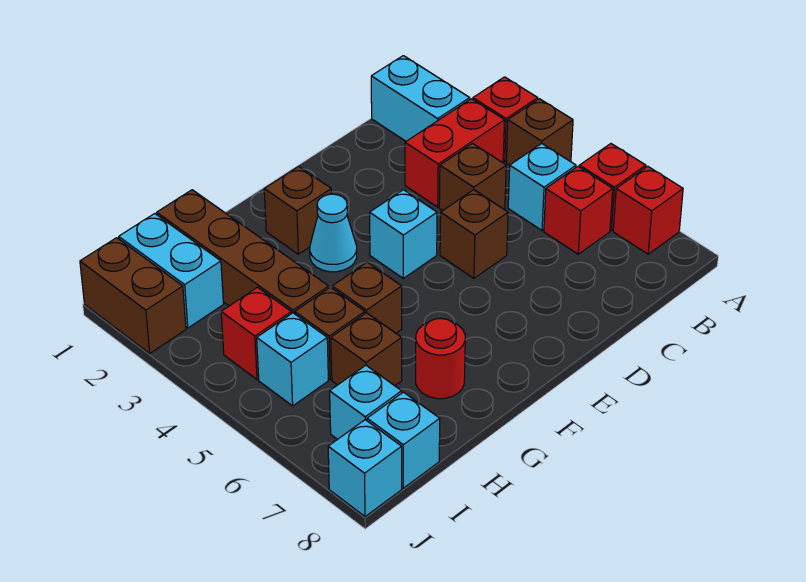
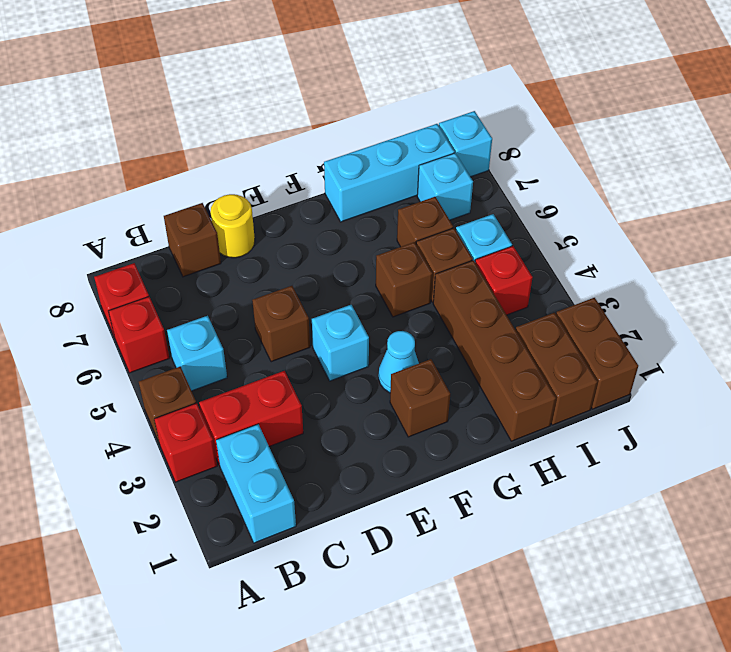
red 1x1 brick [544,166,613,254] -> none
brown 1x1 brick [439,144,506,211] -> brown 1x1 brick moved to [164,203,221,277]
none -> yellow 1x1 round brick [211,194,255,258]
red 1x1 round brick [416,318,465,399] -> none
cyan 1x2 brick [119,214,224,328] -> brown 1x2 brick [516,313,597,425]
cyan 1x1 brick [367,392,440,488] -> cyan 1x3 brick [324,124,454,222]

